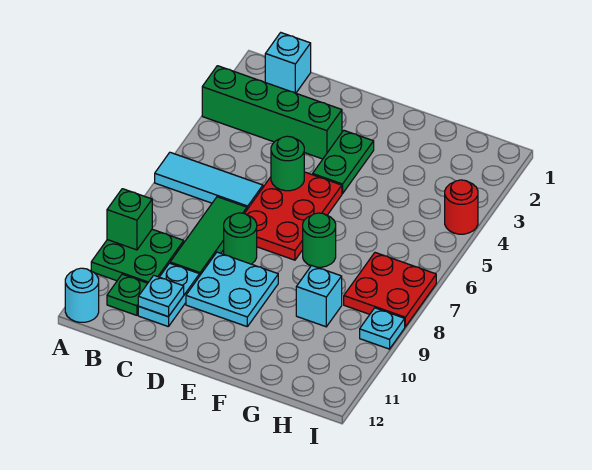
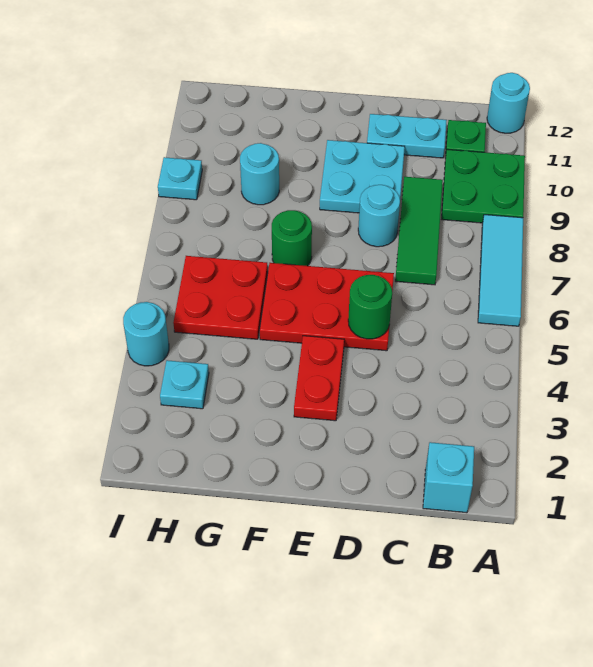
green 1x4 brick [202,66,342,159] -> none
cyan 1x3 tile [155,152,263,209] -> cyan 1x3 tile turned to [478,215,523,326]
green 1x1 brick [107,189,152,250] -> none
cyan 1x2 plate [138,263,199,327] -> cyan 1x2 plate turned to [367,114,447,158]
cyan 1x1 plate [138,275,184,317] -> cyan 1x1 plate moved to [160,360,209,409]
red 2x3 plate [244,172,342,260] -> red 2x3 plate turned to [260,263,394,351]
green 1x1 round brick [224,213,257,264] -> cyan 1x1 round brick [358,185,400,247]
green 1x2 plate [313,130,374,194] -> red 1x2 plate [294,336,344,421]
cyan 1x1 brick [296,266,342,327] -> cyan 1x1 round brick [240,143,279,205]
red 2x2 plate [344,253,436,327] -> red 2x2 plate moved to [173,256,268,339]
red 1x1 round brick [445,180,478,234] -> cyan 1x1 round brick [123,302,169,366]

